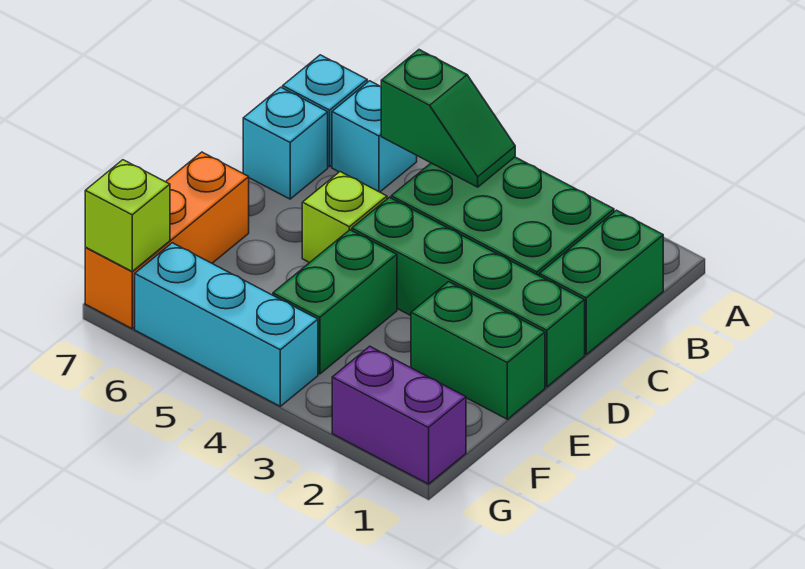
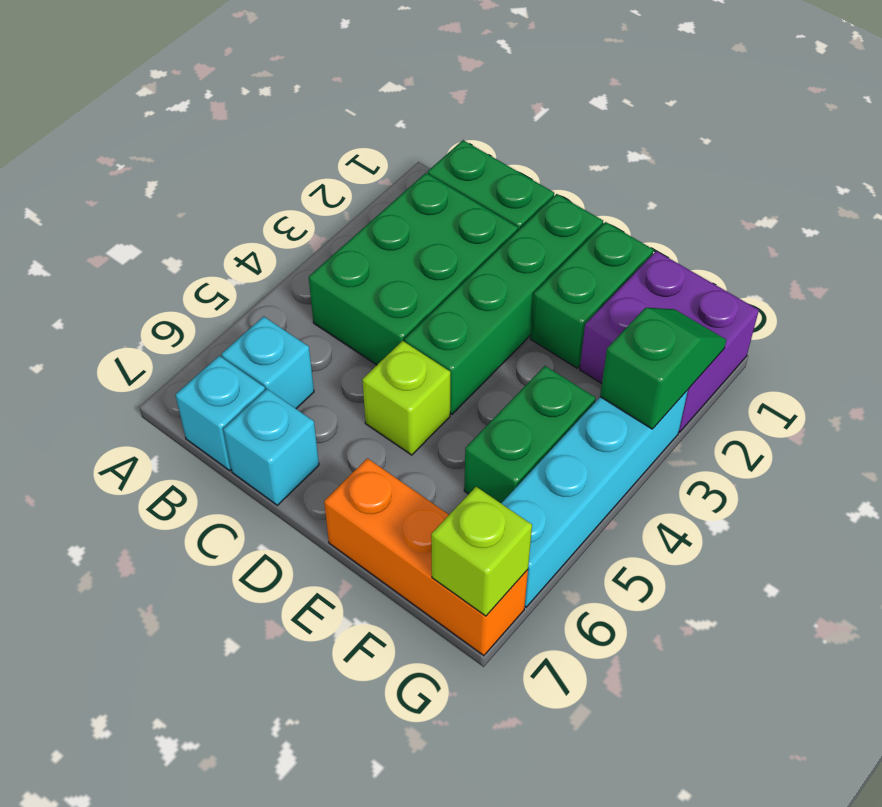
green 1x2 slope [381,50,515,187] -> green 1x2 slope moved to [600,308,726,429]
green 1x2 brick [273,230,397,374] -> green 1x2 brick turned to [464,366,595,503]
purple 1x2 brick [332,346,466,484] -> purple 2x2 brick [580,251,759,432]
cyan 1x3 brick [135,243,318,406] -> cyan 1x4 brick [501,390,688,607]

